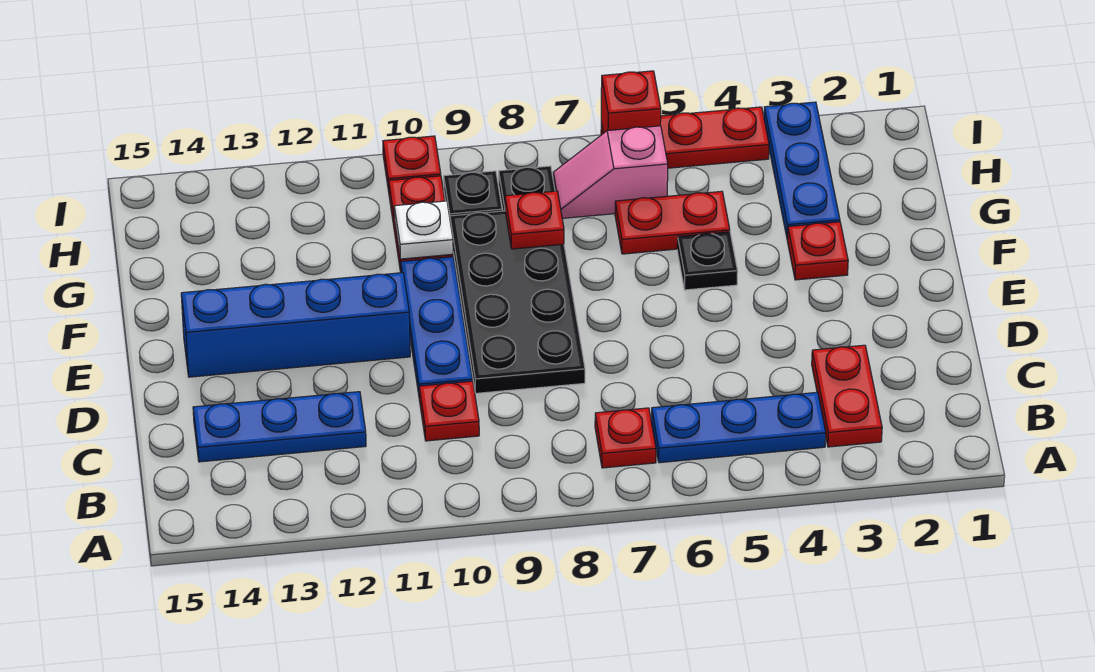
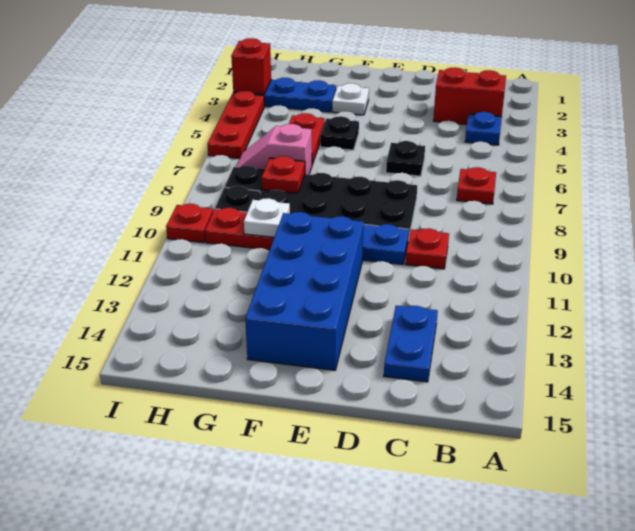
red 1x2 plate [812,345,882,447] -> red 1x2 brick [433,68,506,124]
blue 1x3 plate [651,392,826,463] -> blue 1x1 plate [465,112,502,145]
blue 1x3 plate [193,392,366,462] -> blue 1x2 plate [384,306,438,382]
none -> black 1x1 plate [386,141,425,176]
blue 1x4 brick [181,273,410,377] -> blue 2x4 brick [245,212,364,370]
red 1x1 plate [787,222,848,280] -> white 1x1 plate [332,83,369,115]
pink 1x2 slope [553,126,668,218] -> pink 1x2 slope turned to [236,124,312,174]
red 1x1 brick [601,71,661,133] -> red 1x1 brick moved to [231,38,271,94]

